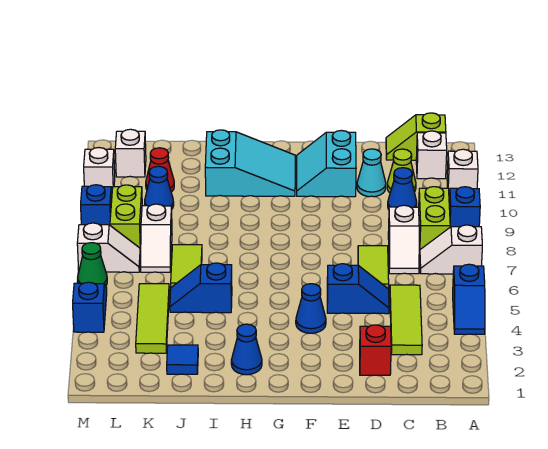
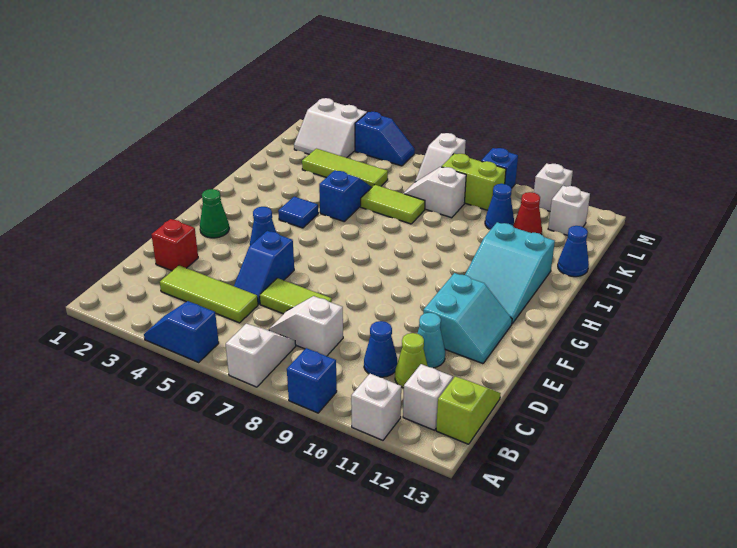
lime 1x2 brick [419,187,450,249] -> none
cyan 2x2 slope [297,130,356,197] -> cyan 2x2 slope turned to [423,273,512,364]
blue 1x1 cone [231,324,262,375] -> blue 1x1 cone moved to [558,226,589,277]
blue 1x1 tile [167,345,198,374] -> blue 1x1 tile moved to [278,197,318,228]
none -> white 2x2 slope [294,98,367,158]
green 1x1 cone [78,243,107,286] -> green 1x1 cone moved to [200,189,229,238]

